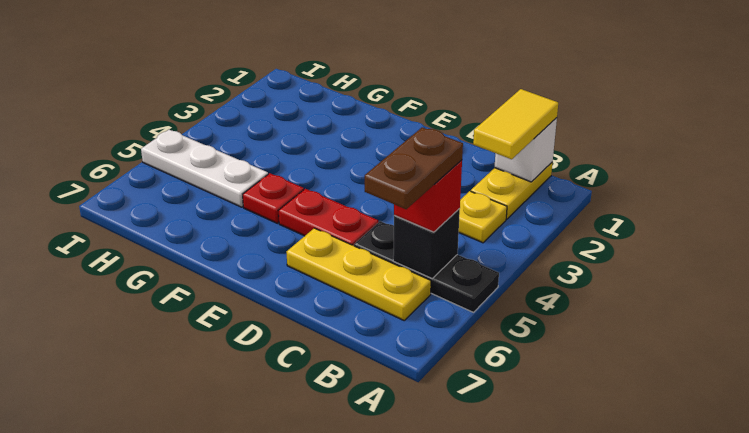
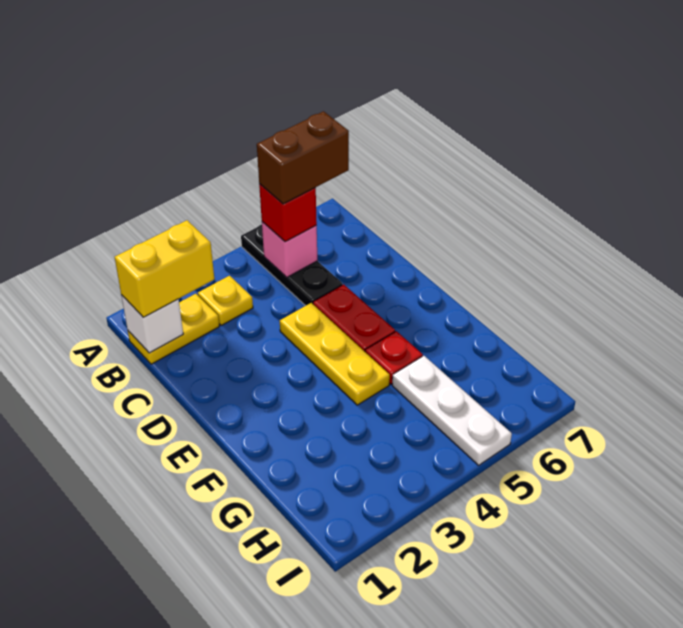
yellow 1x2 tile [473,89,558,159] -> yellow 1x2 brick [115,220,215,317]
black 1x1 brick [393,208,460,278] -> pink 1x1 brick [262,222,318,277]
brown 1x2 plate [365,127,463,209] -> brown 1x2 brick [257,111,349,204]
yellow 1x3 plate [287,228,431,320] -> yellow 1x3 plate moved to [280,303,390,405]

